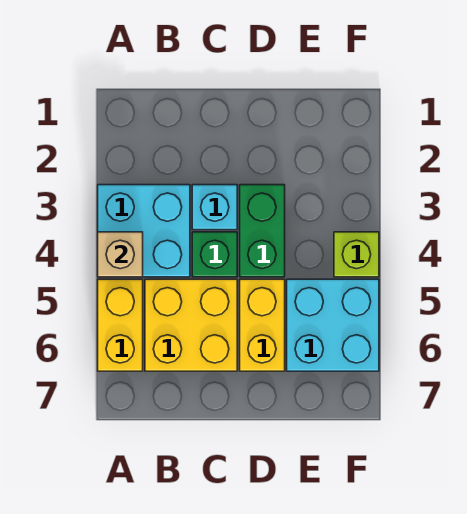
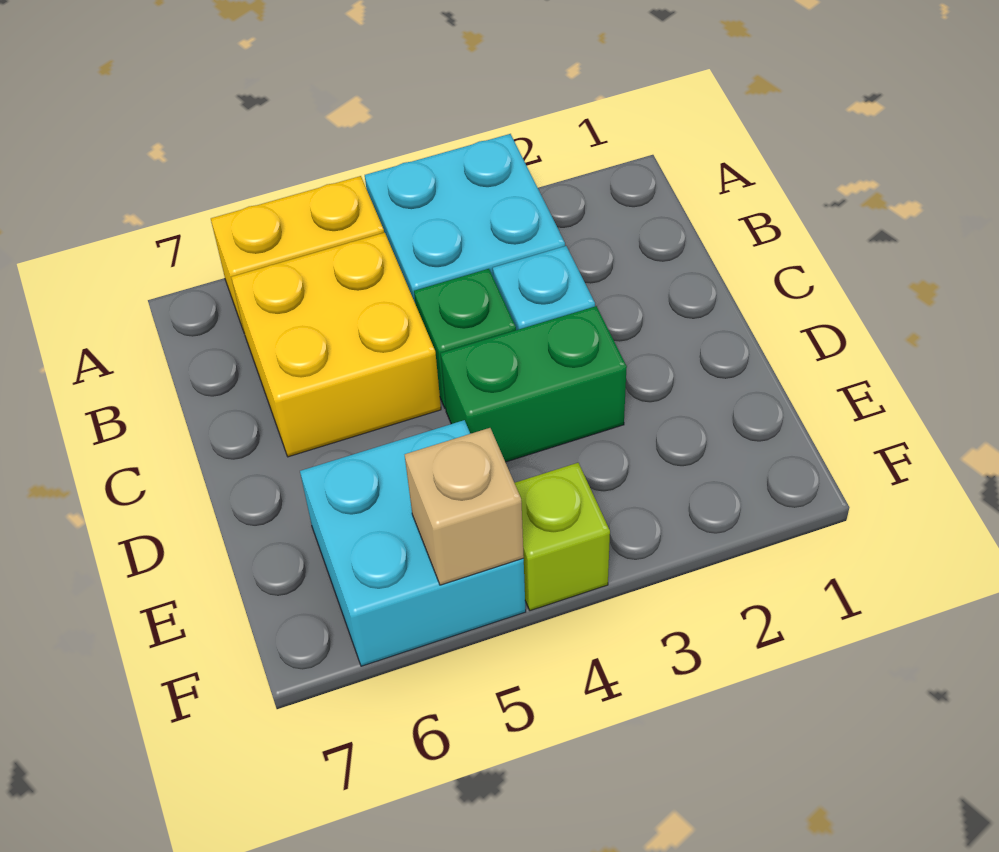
tan 1x1 brick [98,232,143,277] -> tan 1x1 brick moved to [405,428,524,585]
yellow 1x2 brick [240,279,285,371] -> none

